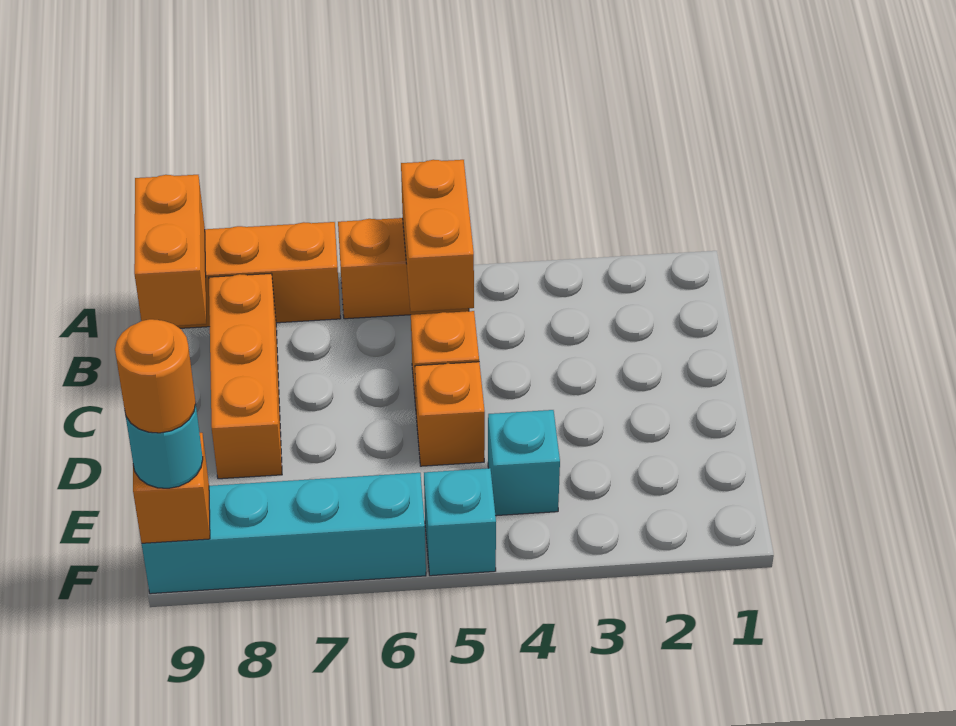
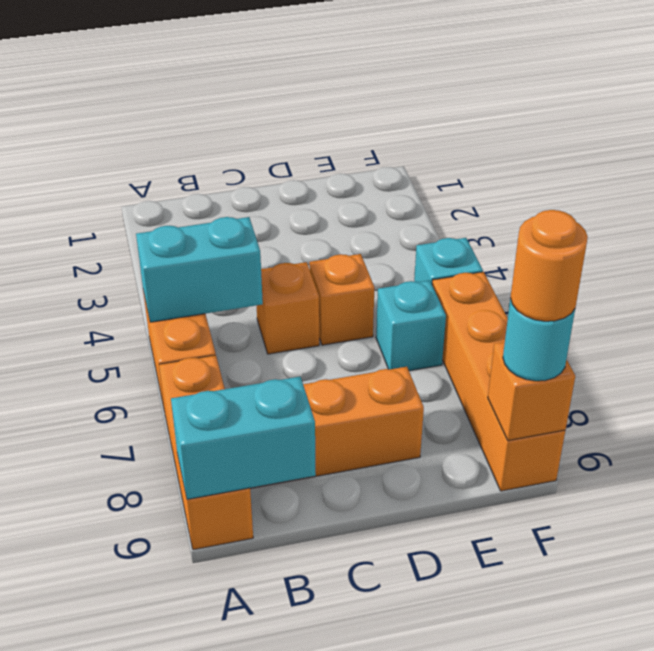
orange 1x2 brick [401,160,474,312] -> cyan 1x2 brick [136,217,263,322]
orange 1x2 brick [134,175,206,326] -> cyan 1x2 brick [171,377,316,499]
cyan 1x1 brick [488,410,560,516] -> cyan 1x1 brick moved to [376,280,446,371]
cyan 1x4 brick [142,473,426,594] -> orange 1x4 brick [432,272,565,491]

